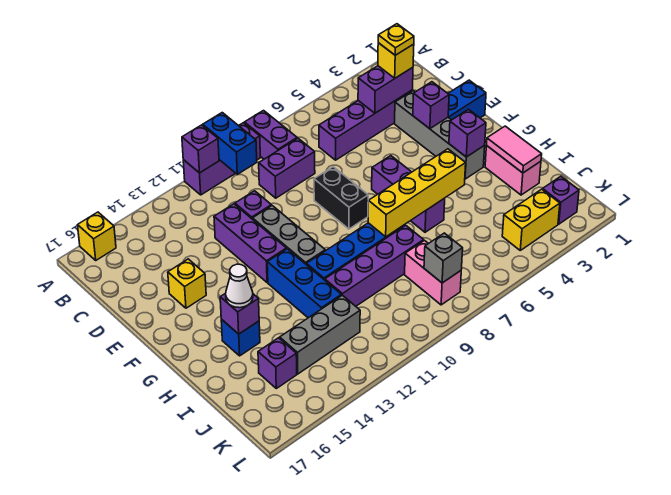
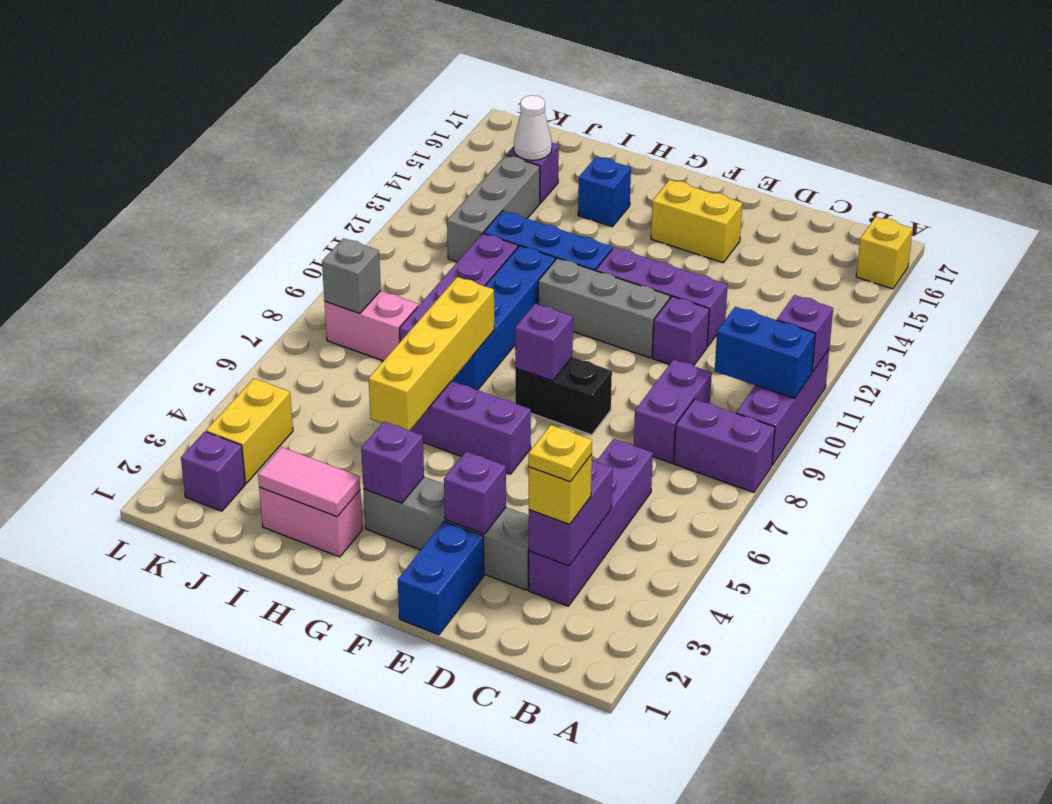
yellow 1x1 brick [168,259,206,308] -> yellow 1x2 brick [651,180,742,263]
purple 1x1 brick [220,293,259,334] -> purple 1x1 brick moved to [515,303,573,381]
white 1x1 cone [226,264,253,308] -> white 1x1 cone moved to [514,95,552,160]

